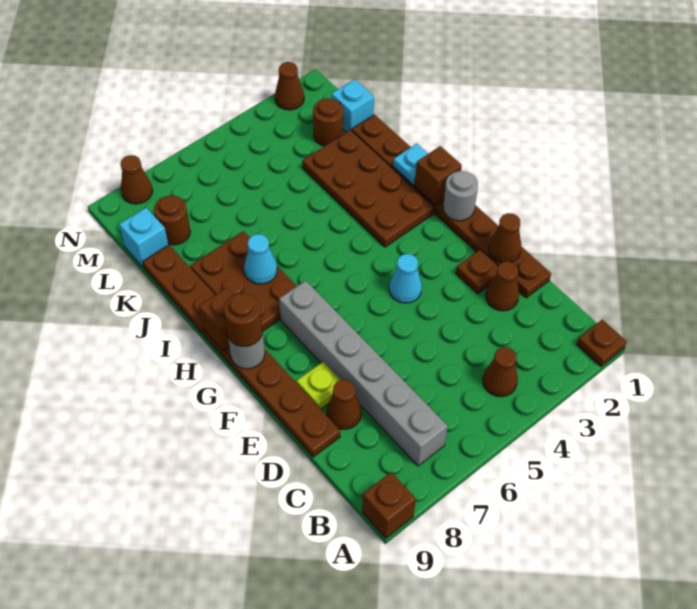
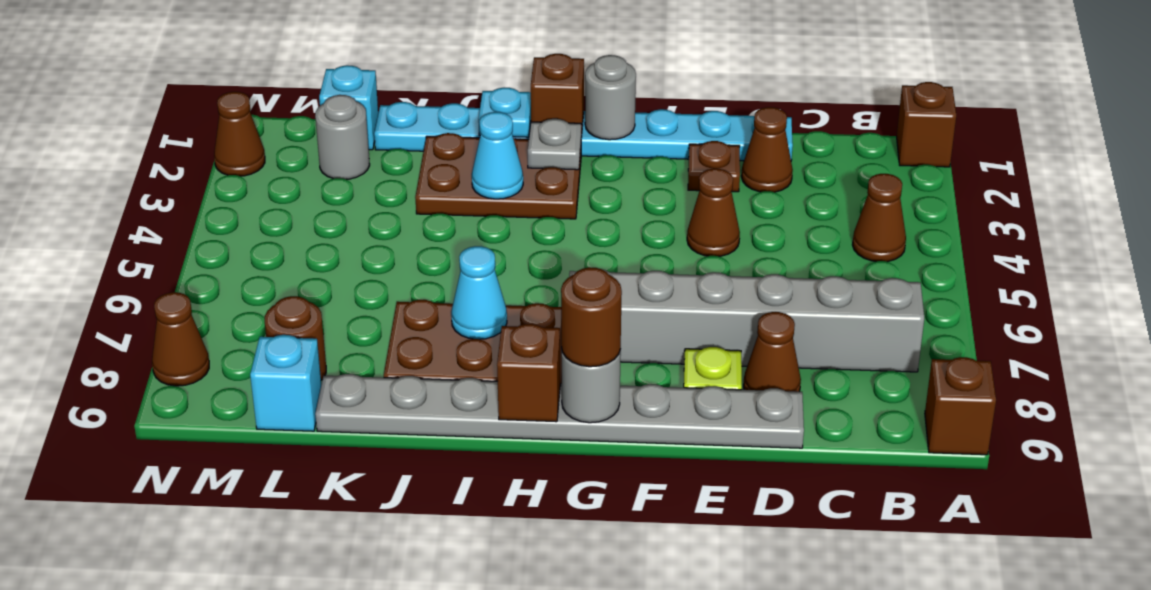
brown 1x1 plate [577,319,627,367] -> brown 1x1 brick [897,82,956,167]
brown 1x8 plate [352,115,551,298] -> cyan 1x8 plate [374,102,793,161]
brown 1x8 plate [143,245,340,457] -> grey 1x8 plate [315,374,804,448]
brown 1x1 cone [489,213,521,263] -> brown 1x1 cone moved to [687,169,740,256]
cyan 1x1 cone [389,254,422,303] -> cyan 1x1 cone moved to [472,112,523,199]
brown 2x4 plate [302,130,434,247] -> brown 2x3 plate [415,133,581,219]
none -> grey 1x1 plate [528,119,581,170]
brown 1x1 round brick [313,98,343,146] -> grey 1x1 round brick [315,95,370,179]

